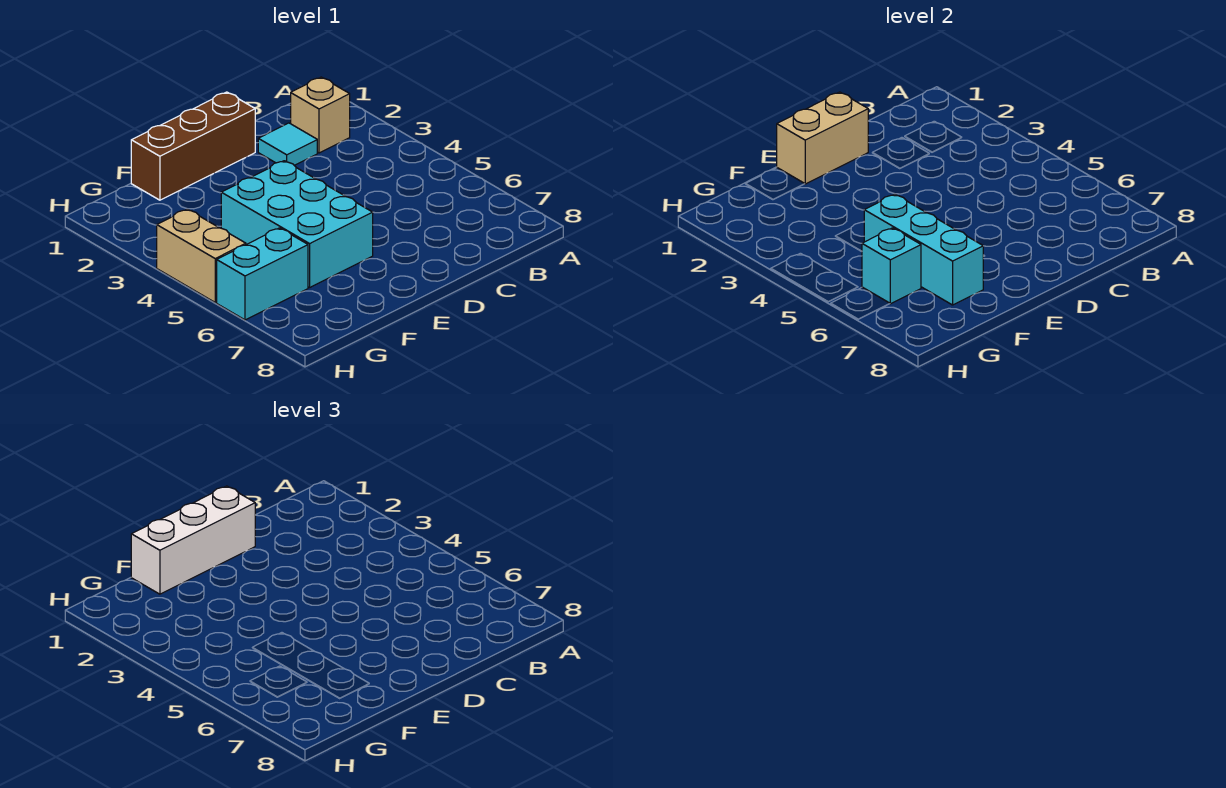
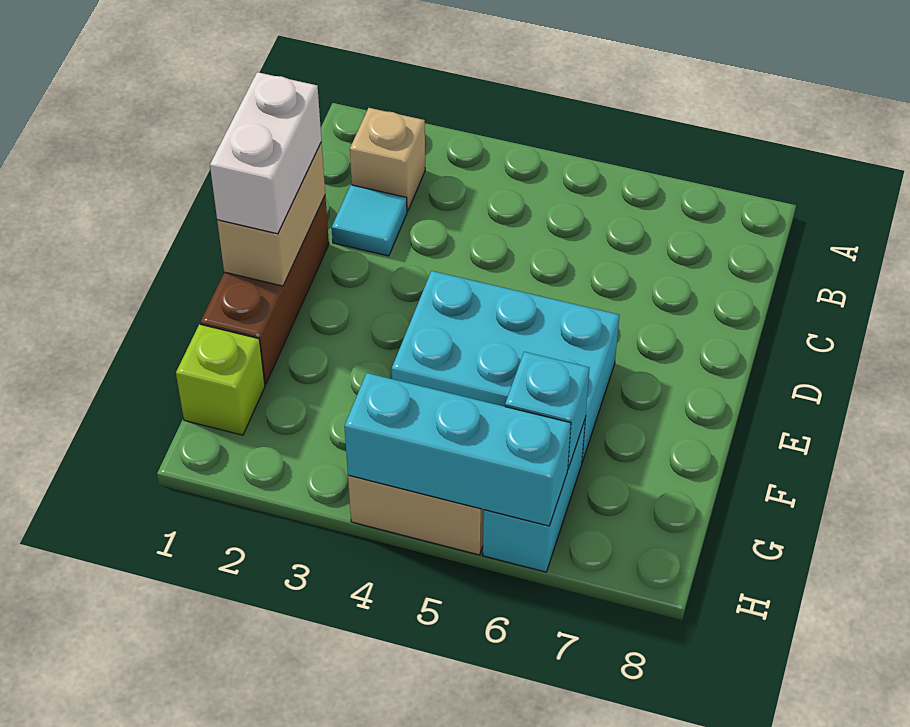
white 1x3 brick [131,486,255,594] -> white 1x2 brick [210,72,321,234]
cyan 1x3 brick [864,194,984,305] -> cyan 1x3 brick moved to [345,373,571,526]
none -> lime 1x1 brick [176,324,265,435]

